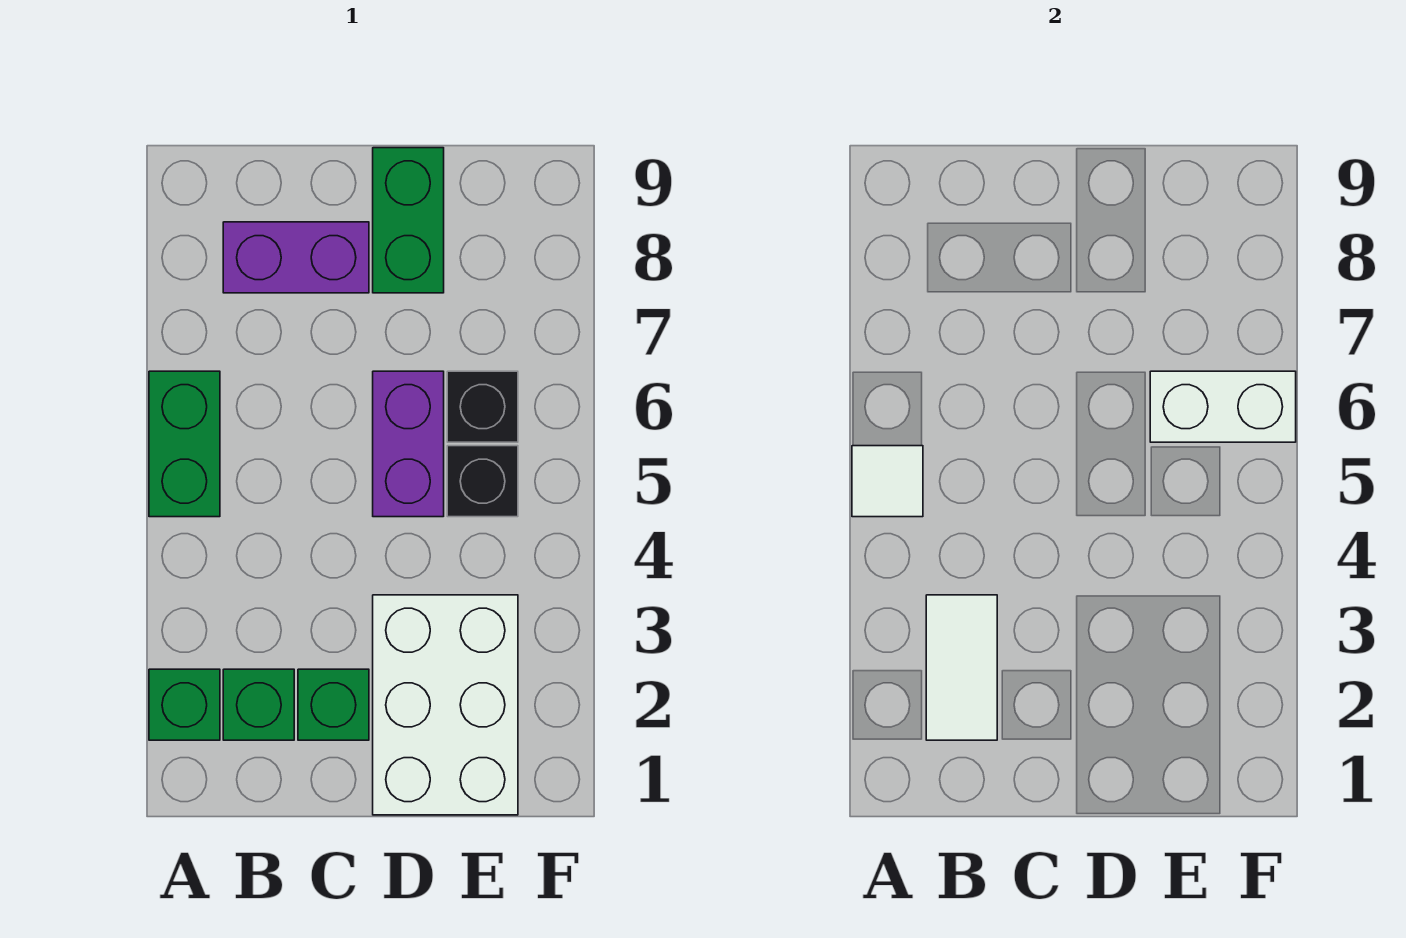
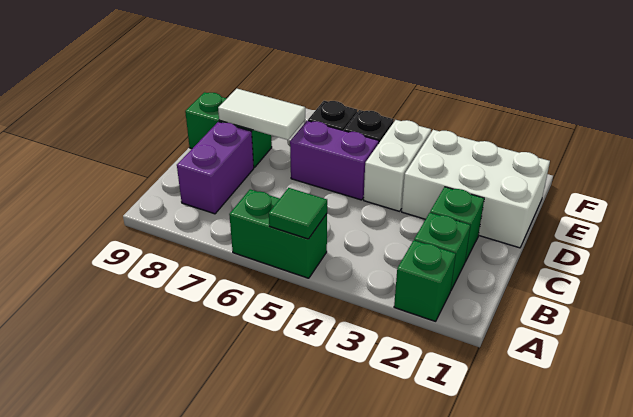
white 1x1 tile [852,446,923,517] -> green 1x1 tile [269,188,327,239]
white 1x2 tile [926,595,997,740] -> white 1x2 tile moved to [218,89,305,140]
white 1x2 brick [1150,371,1296,442] -> white 1x2 brick moved to [364,120,431,211]

